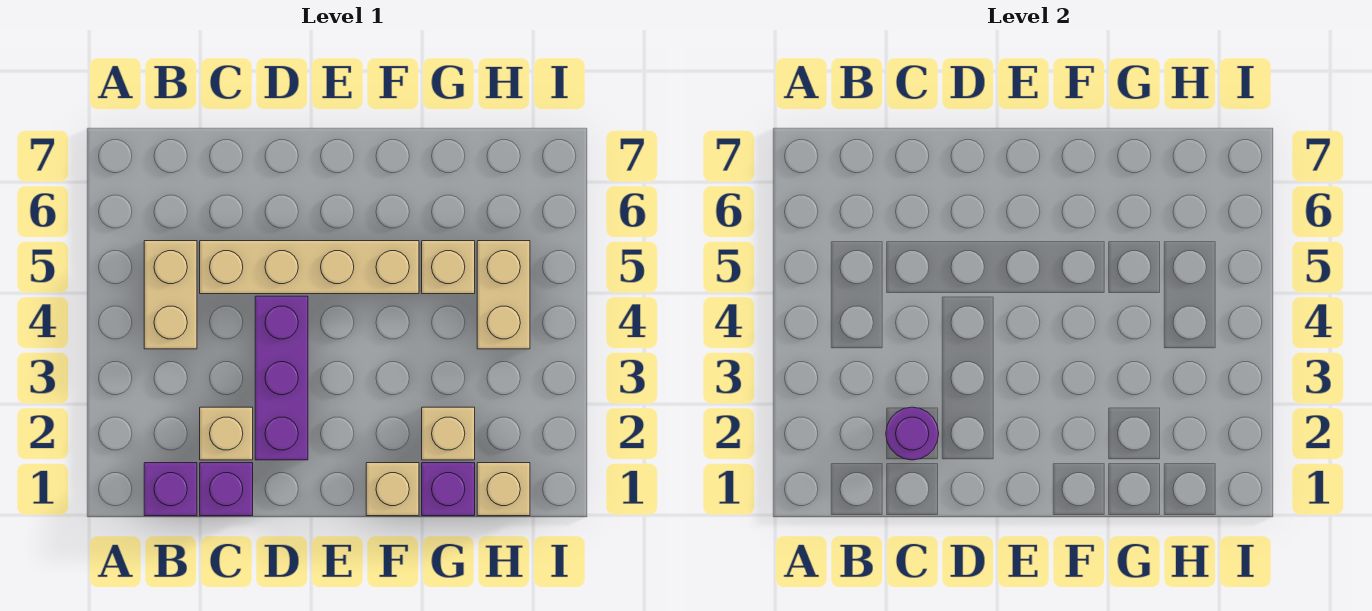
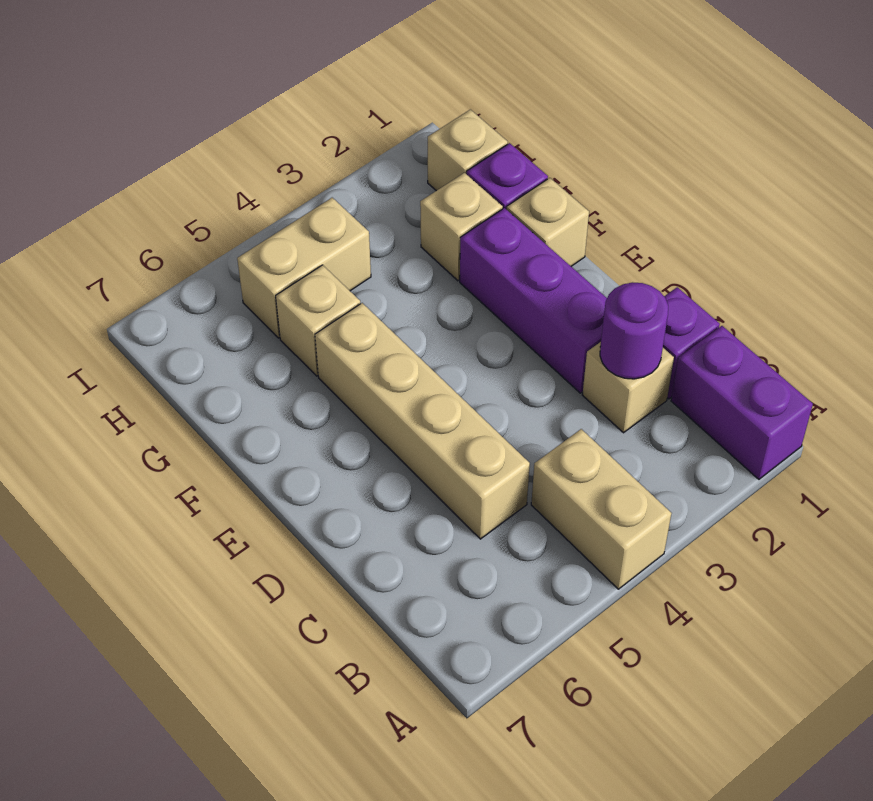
purple 1x1 brick [144,463,197,516] -> purple 1x2 brick [671,326,813,479]
tan 1x2 brick [144,241,197,349] -> tan 1x2 brick turned to [531,429,672,589]
purple 1x3 brick [255,296,308,460] -> purple 1x3 brick turned to [460,208,607,393]

